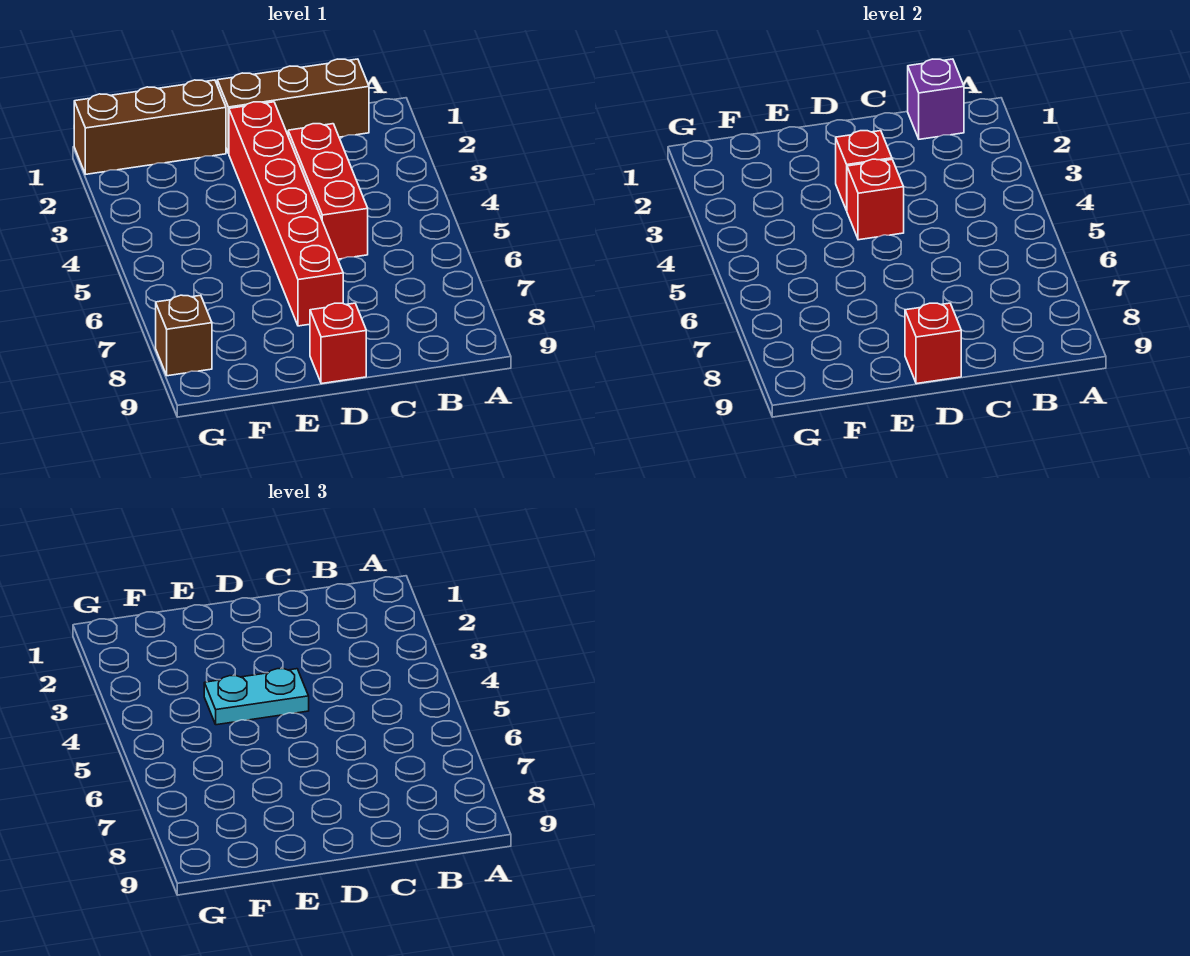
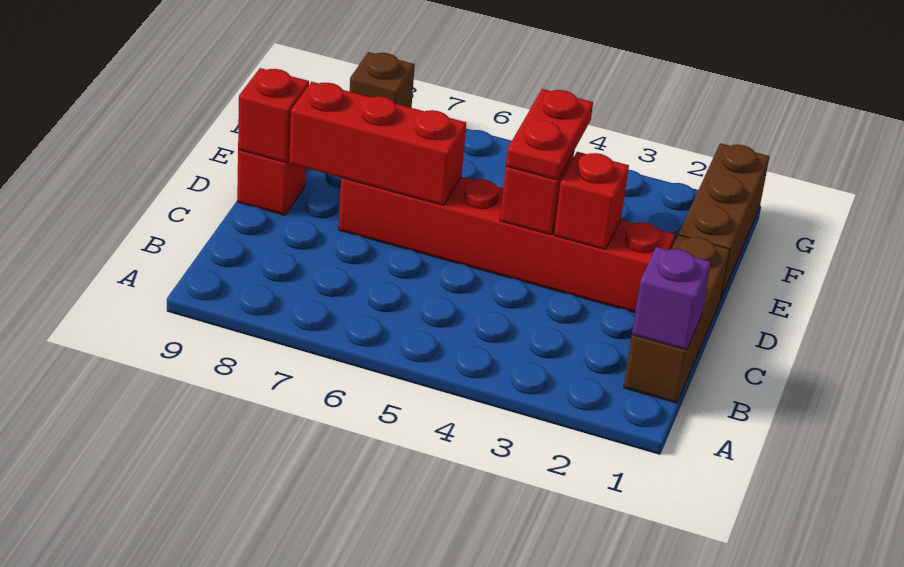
red 1x3 brick [288,124,368,259] -> red 1x3 brick moved to [289,82,466,206]
cyan 1x2 plate [204,669,309,725] -> red 1x2 plate [506,89,593,180]

